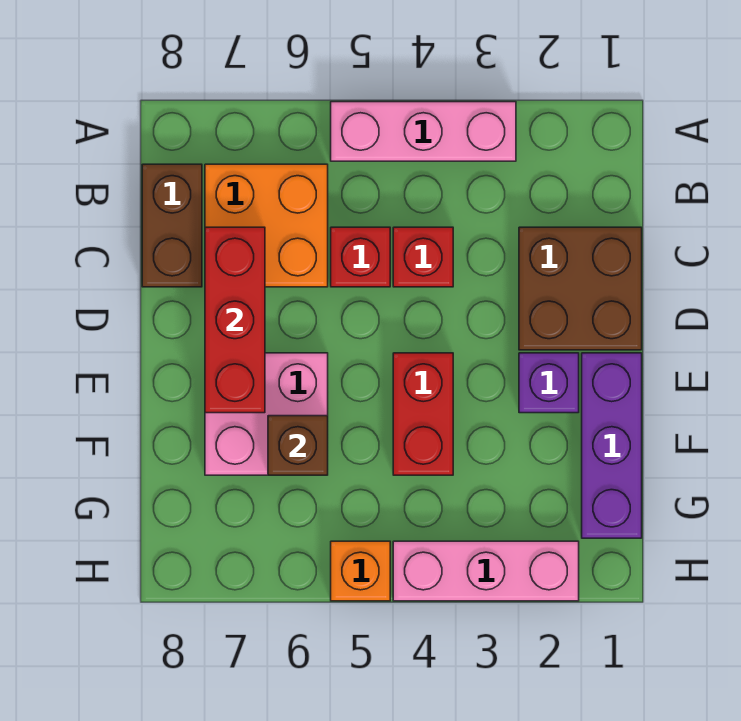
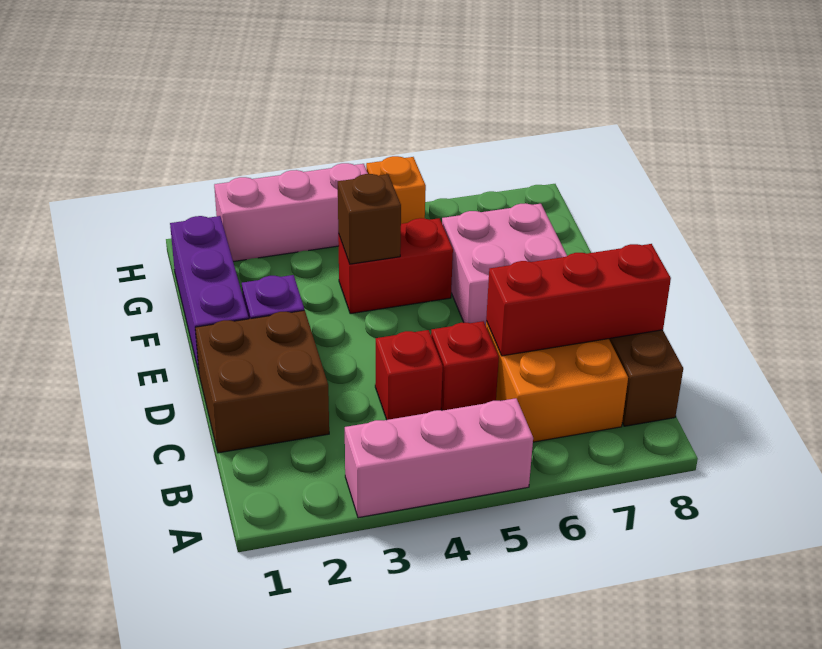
red 1x3 brick [205,227,265,413] -> red 1x3 brick turned to [486,244,671,356]
red 1x2 brick [393,353,453,475] -> red 1x2 brick turned to [338,218,453,314]
brown 1x1 brick [268,416,328,475] -> brown 1x1 brick moved to [338,174,401,264]

